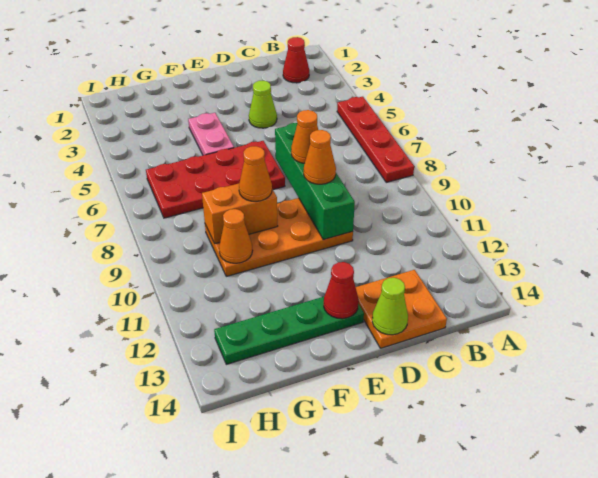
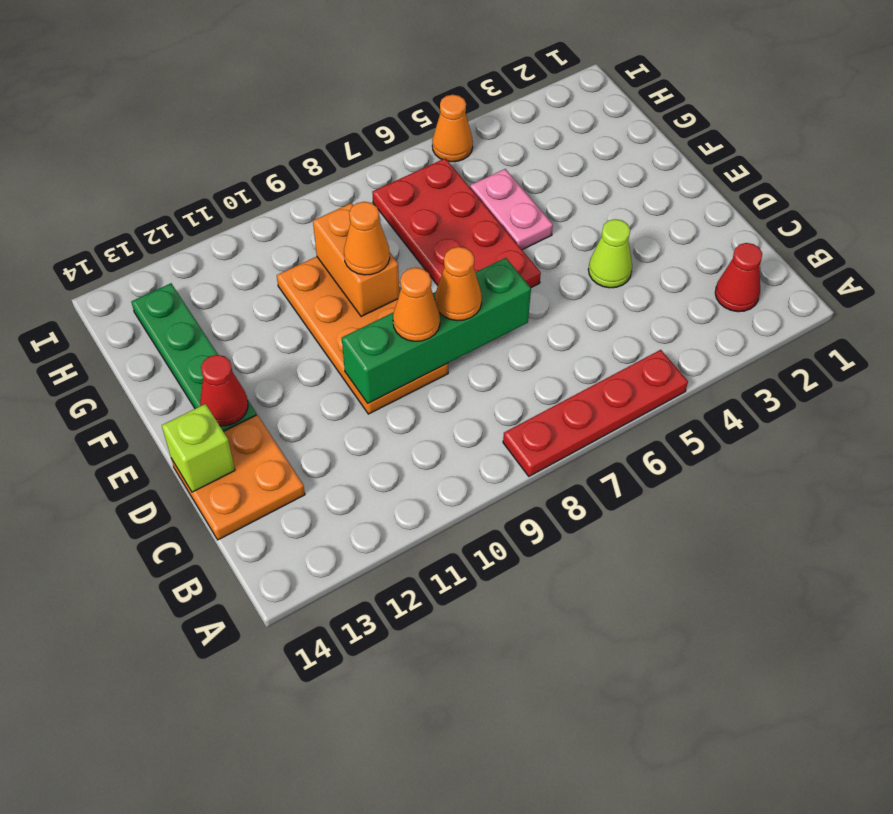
lime 1x1 cone [372,278,408,335] -> lime 1x1 brick [162,404,235,492]
pink 1x2 plate [188,113,234,155] -> pink 1x2 plate turned to [470,169,553,250]
orange 1x1 cone [219,209,253,263] -> orange 1x1 cone moved to [432,95,473,162]

